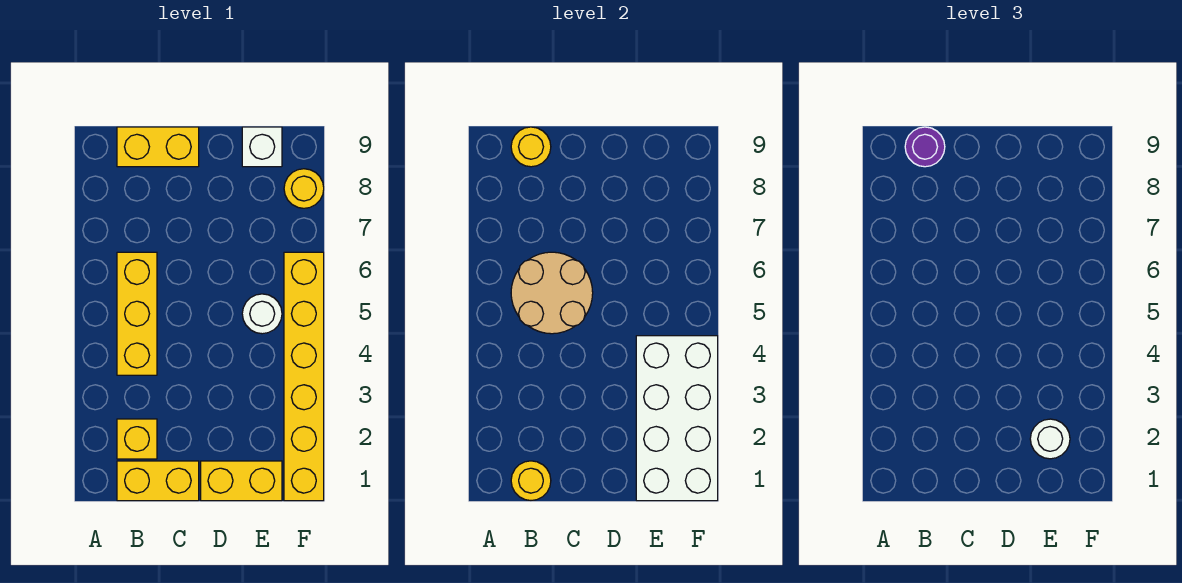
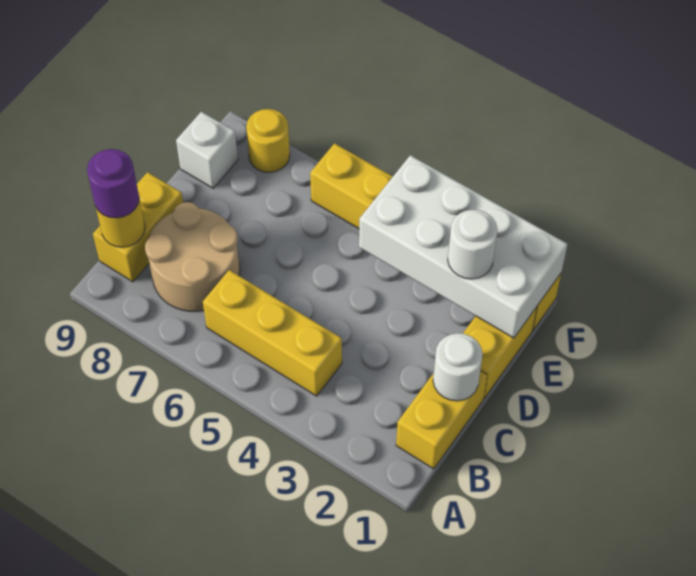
yellow 1x1 round brick [511,461,551,500] -> none
yellow 1x1 brick [117,419,157,459] -> none
tan 2x2 round brick [511,252,593,334] -> tan 2x2 round brick moved to [145,202,240,312]
white 1x1 round brick [242,294,282,334] -> white 1x1 round brick moved to [433,333,483,401]

